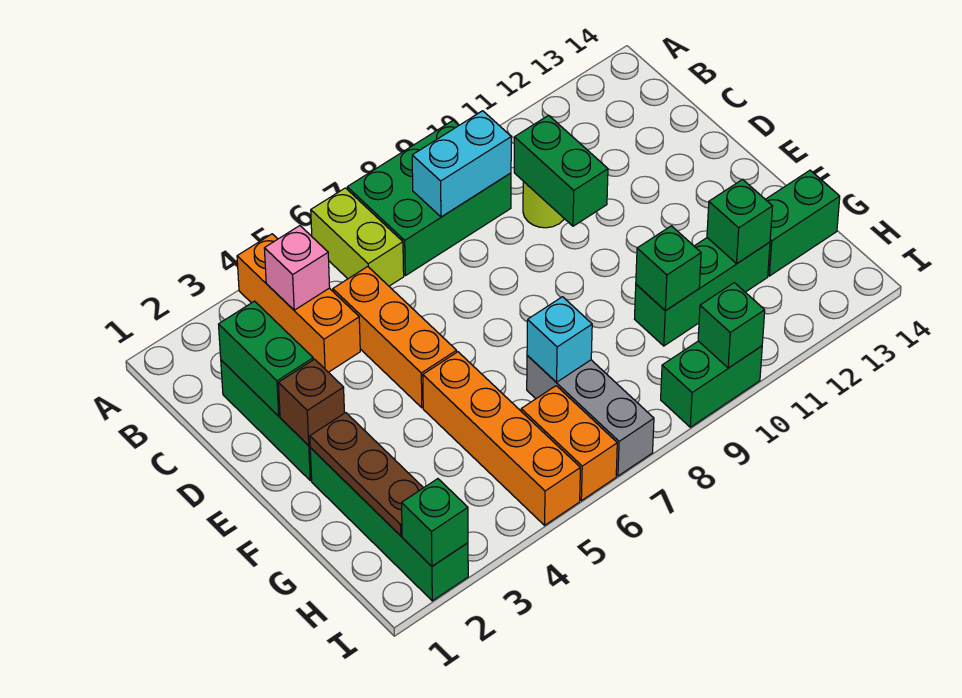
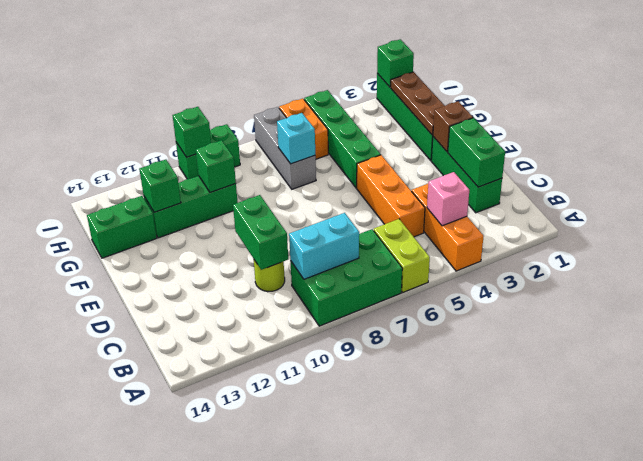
orange 1x4 brick [423,352,580,525] -> green 1x4 brick [304,90,381,188]

